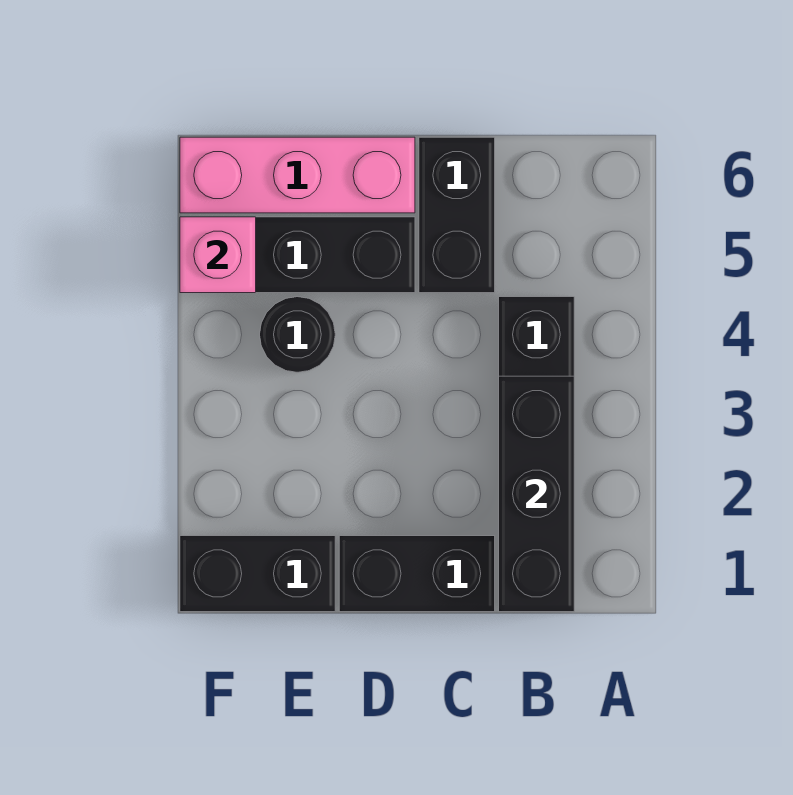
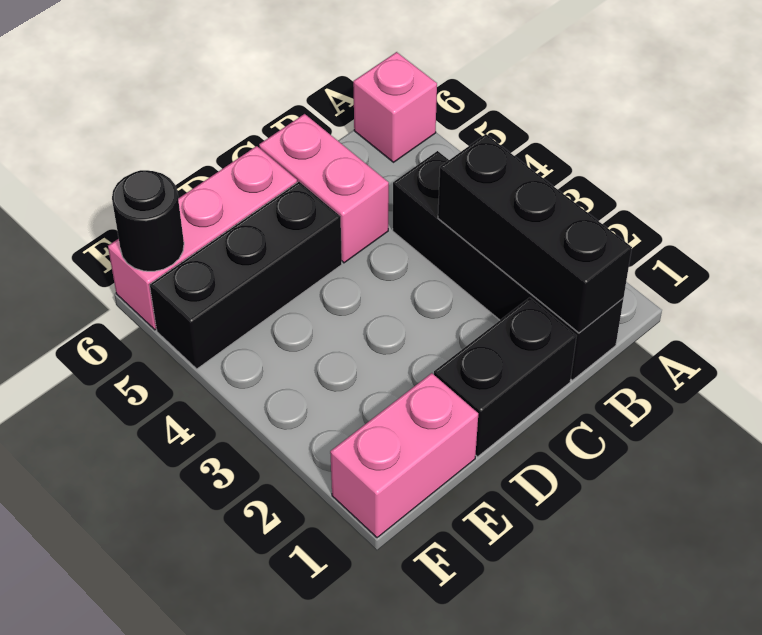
black 1x2 brick [419,137,495,293] -> pink 1x2 brick [259,114,389,263]
black 1x2 brick [180,536,335,612] -> pink 1x2 brick [330,373,478,538]
black 1x1 round brick [260,297,335,372] -> black 1x1 round brick moved to [112,170,184,271]
pink 1x1 brick [180,217,256,293] -> pink 1x1 brick moved to [353,52,437,162]

